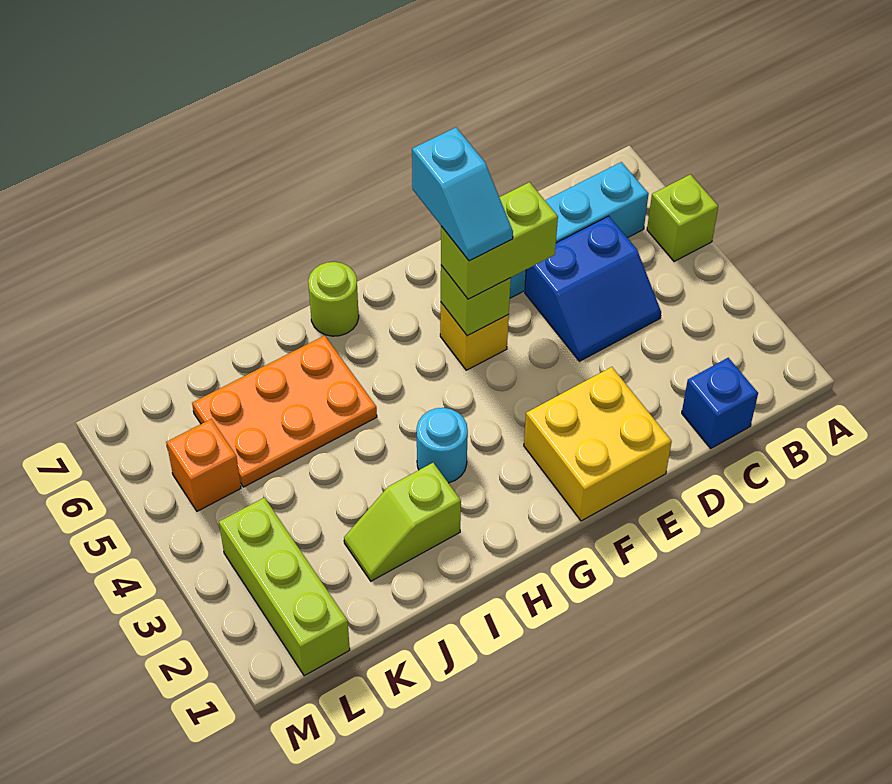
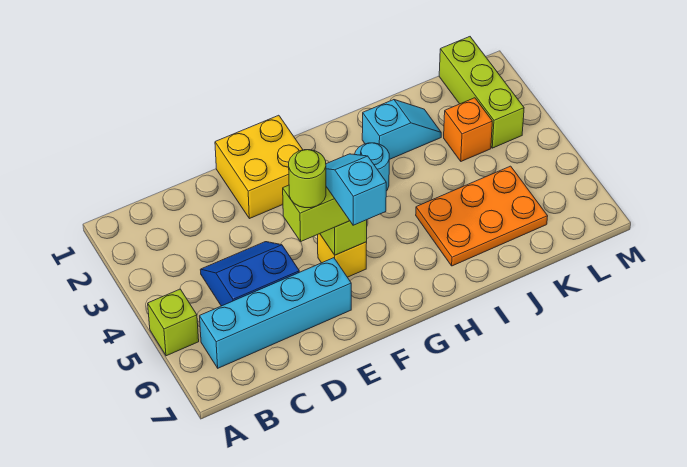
blue 1x1 brick [682,358,758,448] -> none
lime 1x1 round brick [308,262,359,336] -> lime 1x1 round brick moved to [289,150,326,208]
lime 1x2 slope [344,463,461,581] -> cyan 1x2 slope [362,100,441,159]
orange 1x1 brick [167,419,241,511] -> orange 1x1 brick moved to [444,98,492,161]

